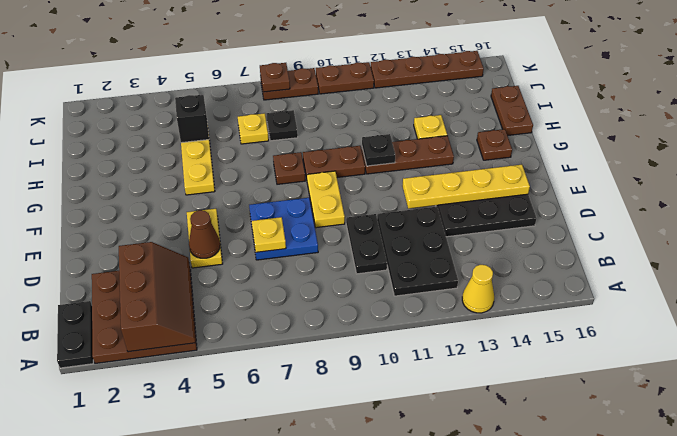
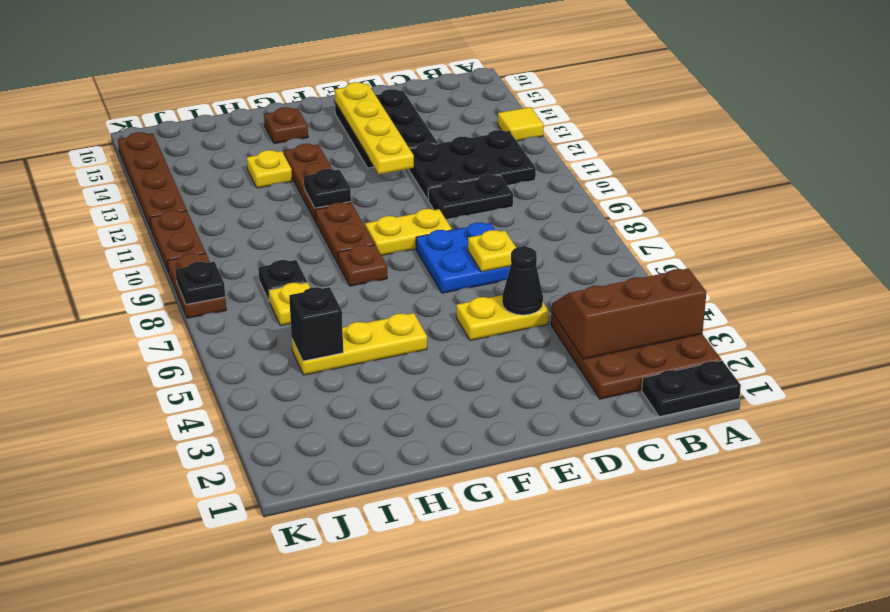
yellow 1x1 cone [462,265,494,313] -> yellow 1x1 tile [498,107,544,141]
brown 1x1 cone [189,210,220,258] -> black 1x1 cone [502,247,543,315]
brown 1x2 plate [491,86,533,136] -> none
brown 1x1 plate [260,63,290,92] -> black 1x1 plate [175,262,225,304]

